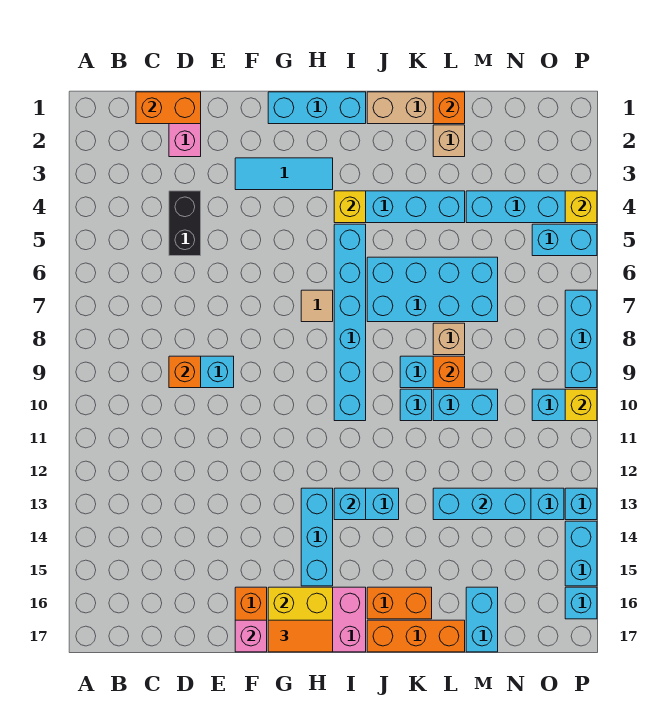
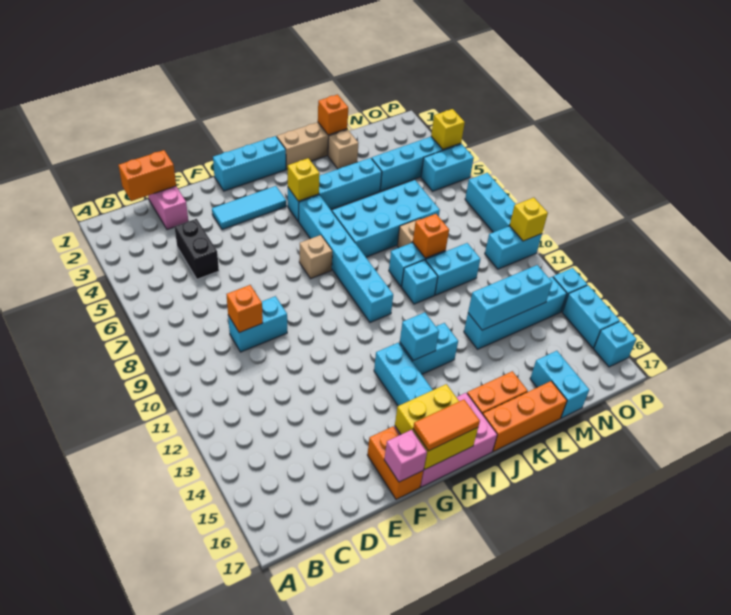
tan 1x1 tile [301,290,333,322] -> tan 1x1 brick [299,235,332,279]

